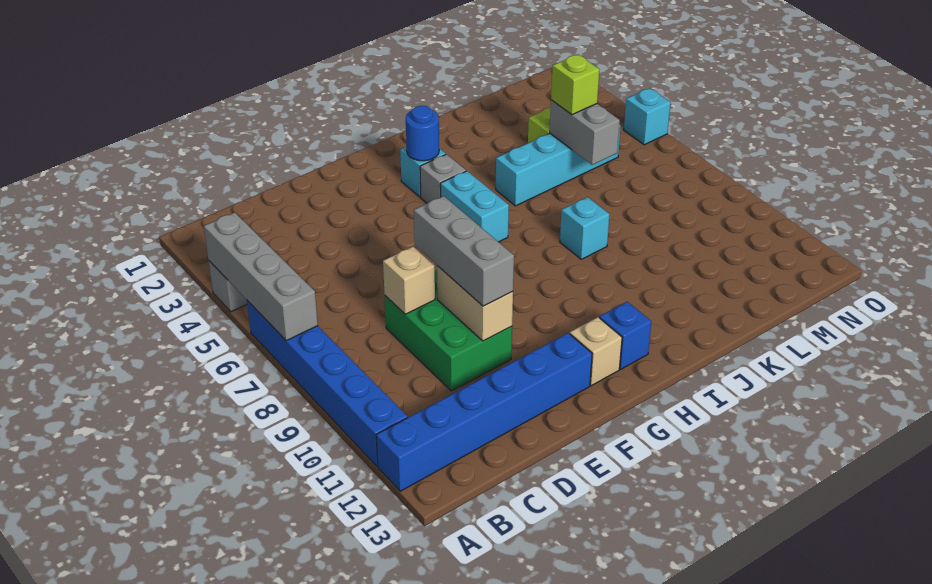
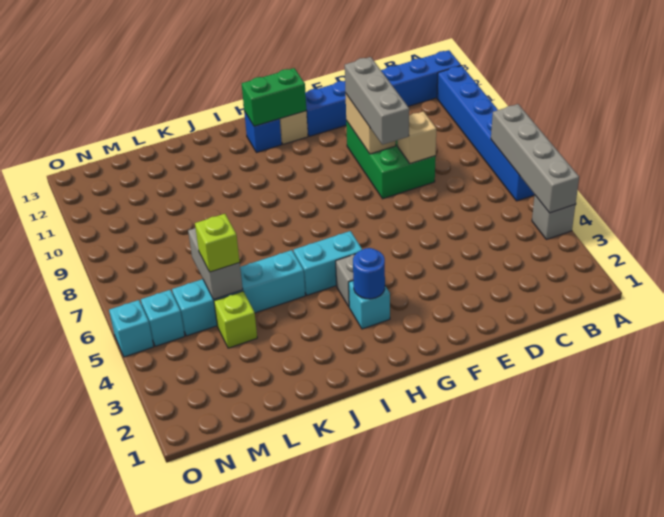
none -> green 1x2 brick [242,68,306,126]
cyan 1x2 brick [440,171,509,242] -> cyan 1x2 brick turned to [294,231,362,295]
cyan 1x1 brick [560,197,610,259] -> cyan 1x1 brick moved to [141,290,185,346]

